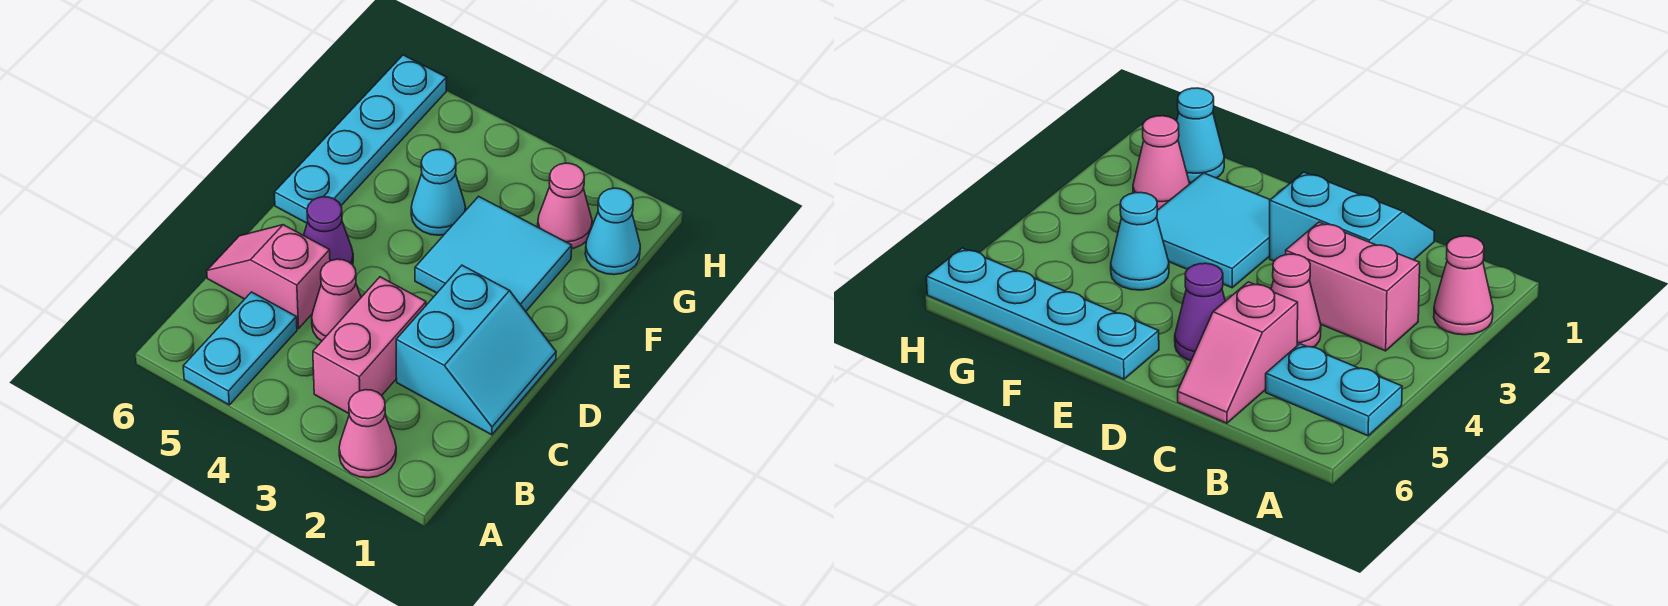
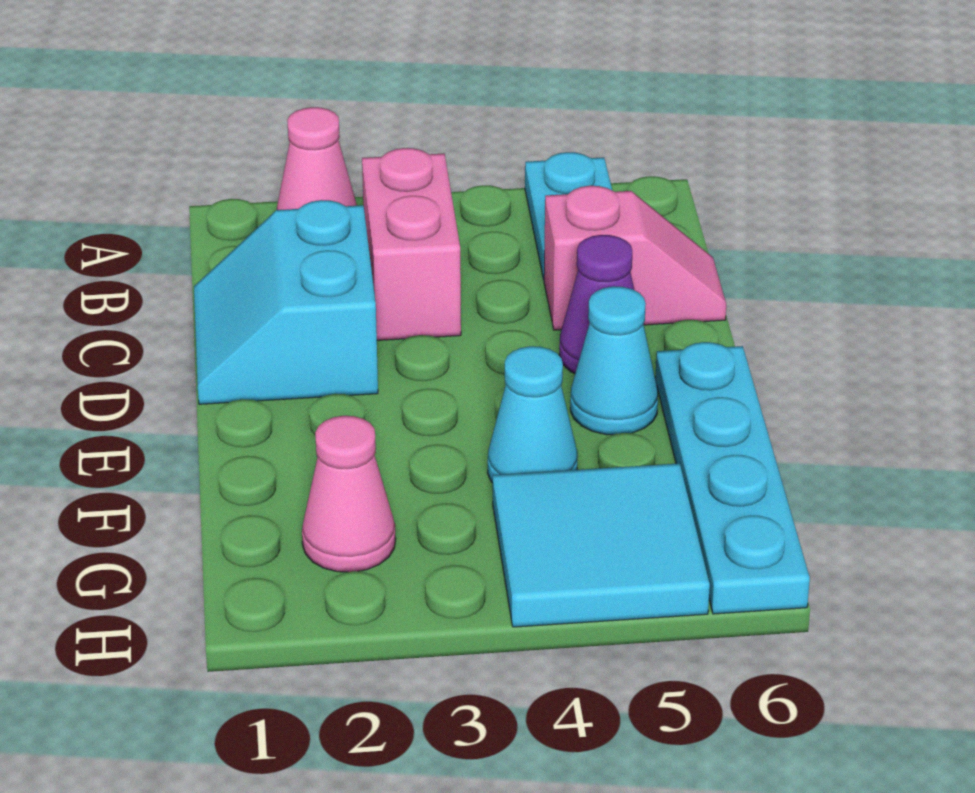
pink 1x1 cone [312,259,361,341] -> none
cyan 2x2 tile [415,196,572,311] -> cyan 2x2 tile moved to [493,463,710,627]
cyan 1x1 cone [585,188,640,275] -> cyan 1x1 cone moved to [570,286,658,435]

